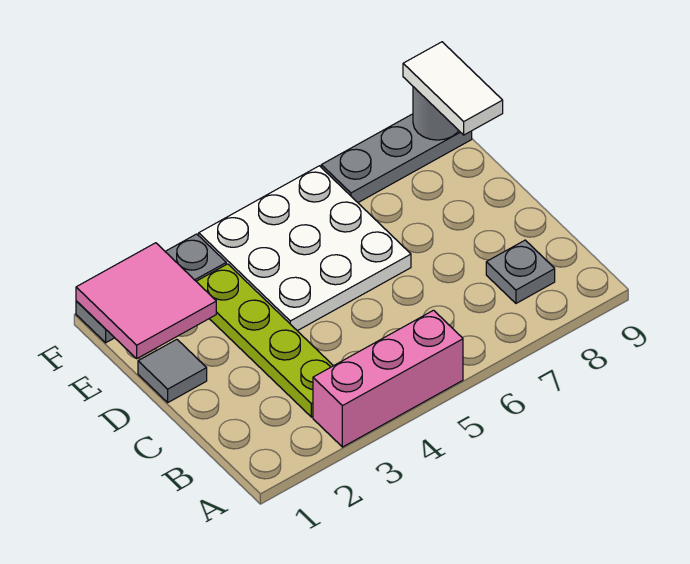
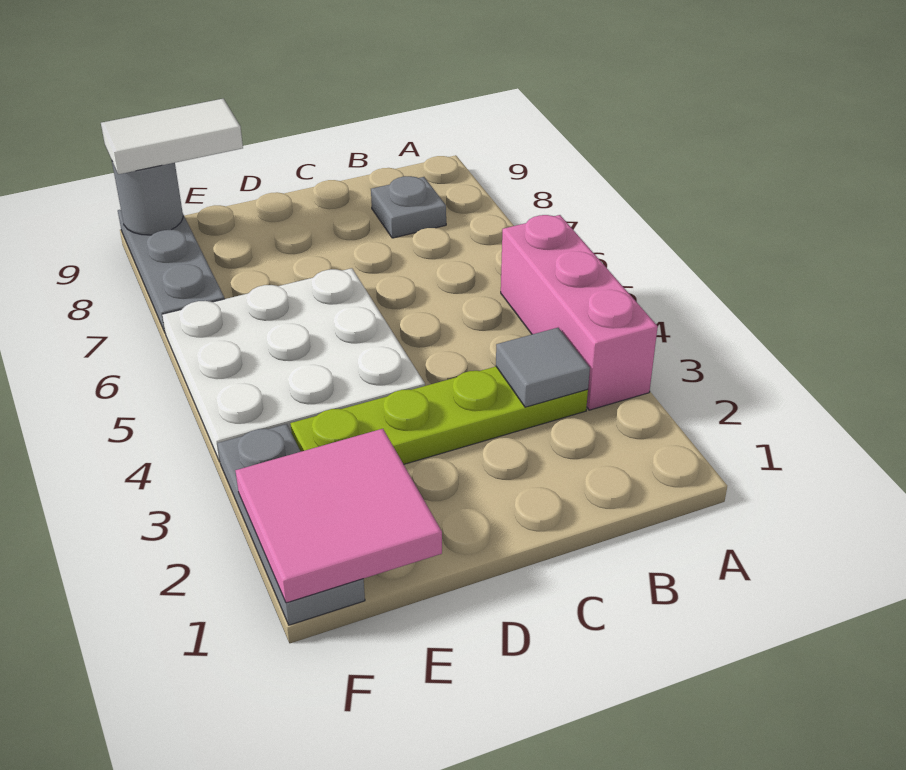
grey 1x1 tile [138,339,207,402] -> grey 1x1 tile moved to [496,328,590,407]

